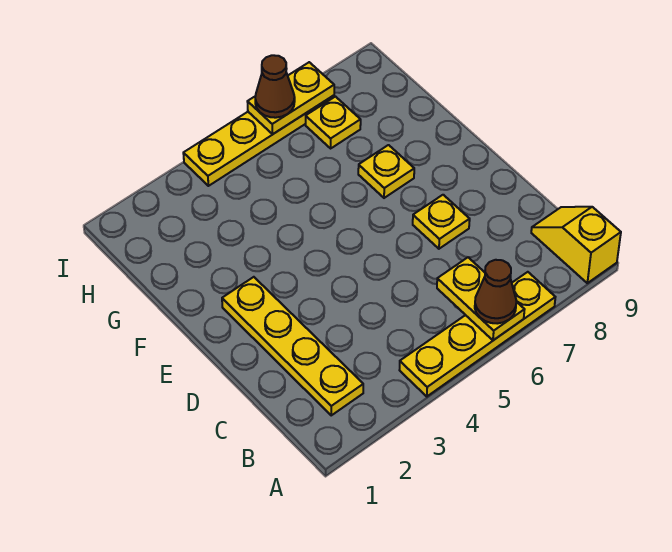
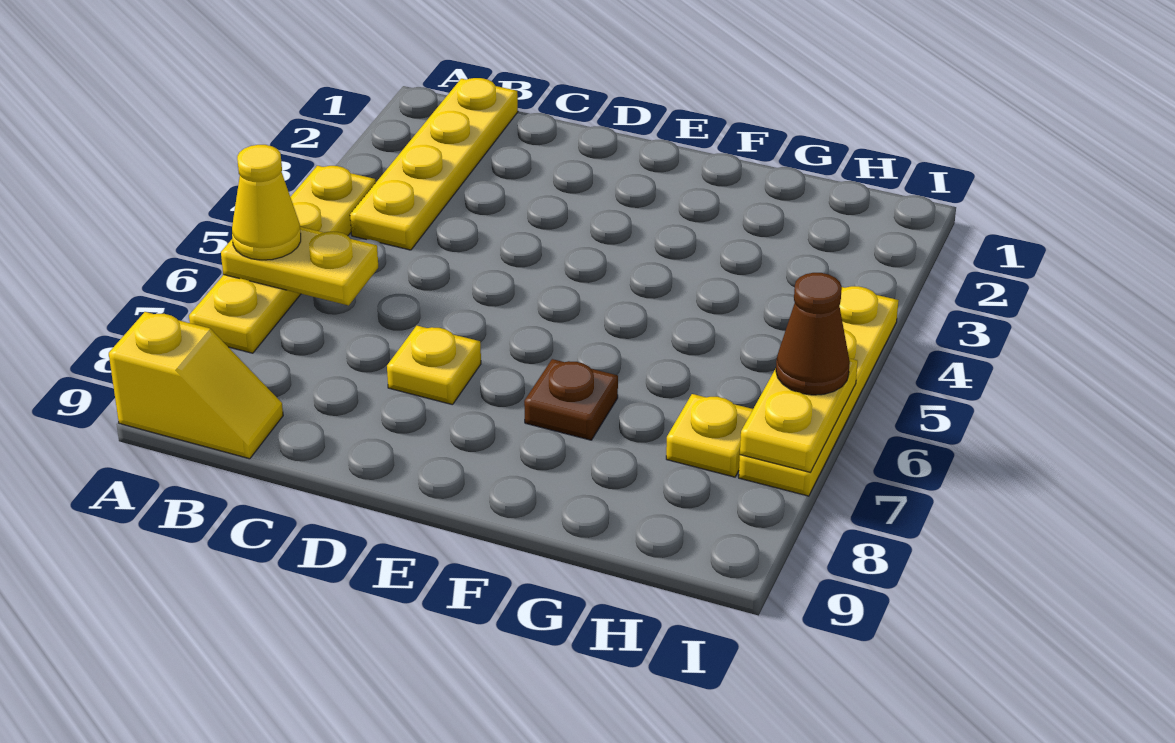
brown 1x1 cone [475,260,516,324] -> yellow 1x1 cone [232,145,301,260]
yellow 1x4 plate [222,277,363,415] -> yellow 1x4 plate turned to [350,78,518,250]
yellow 1x1 plate [358,145,414,198] -> brown 1x1 plate [524,359,618,440]

